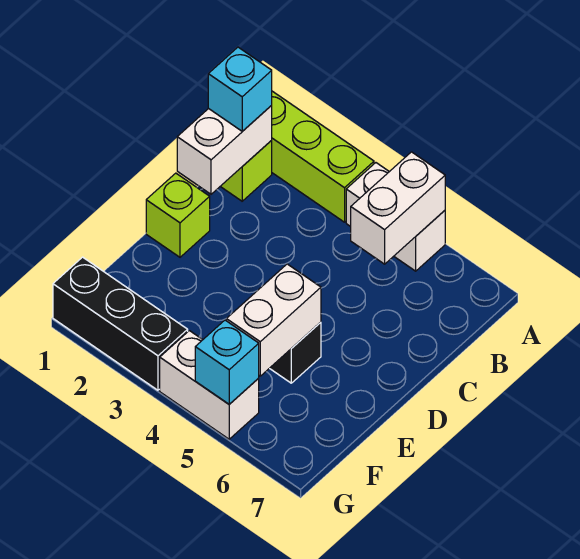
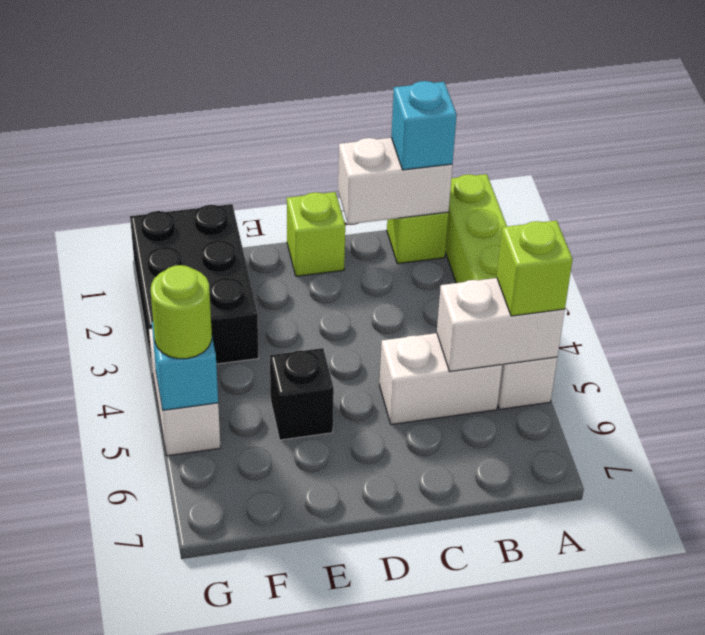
none -> lime 1x1 brick [497,221,573,316]
white 1x2 brick [226,264,321,376] -> white 1x2 brick moved to [379,333,502,425]
black 1x3 brick [53,257,188,390] -> black 2x3 brick [130,204,259,371]
none -> lime 1x1 round brick [151,265,212,359]

